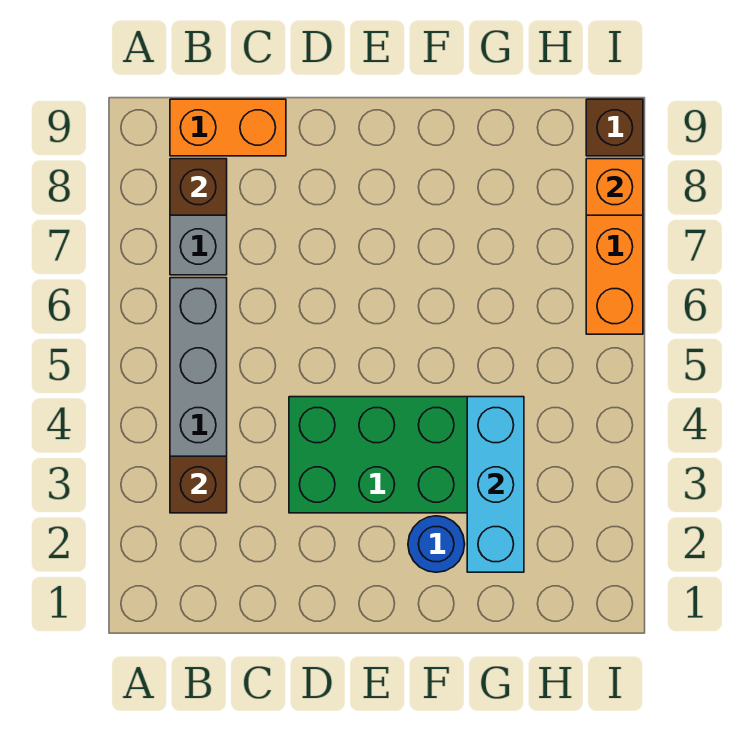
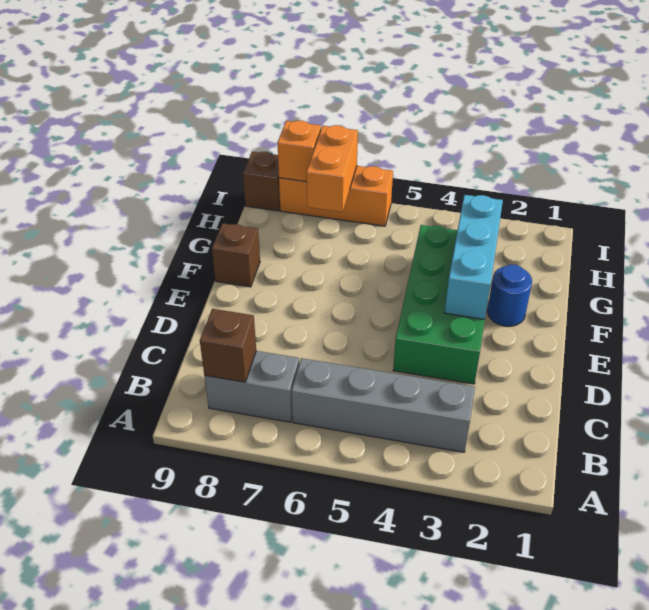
brown 1x1 brick [170,456,227,513] -> brown 1x1 brick moved to [212,223,260,287]
orange 1x2 brick [170,99,286,156] -> orange 1x2 brick moved to [306,125,358,212]
cyan 1x3 brick [467,397,524,572] -> cyan 1x3 brick turned to [445,195,503,319]

